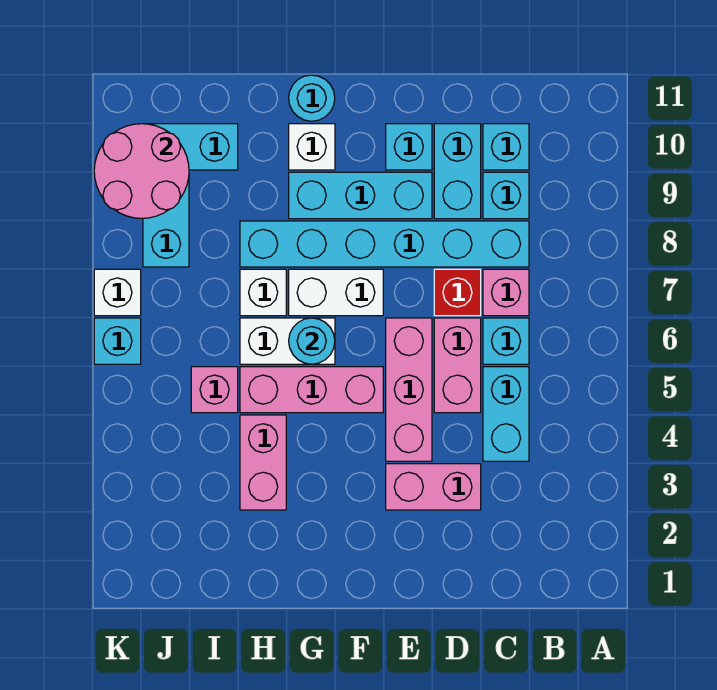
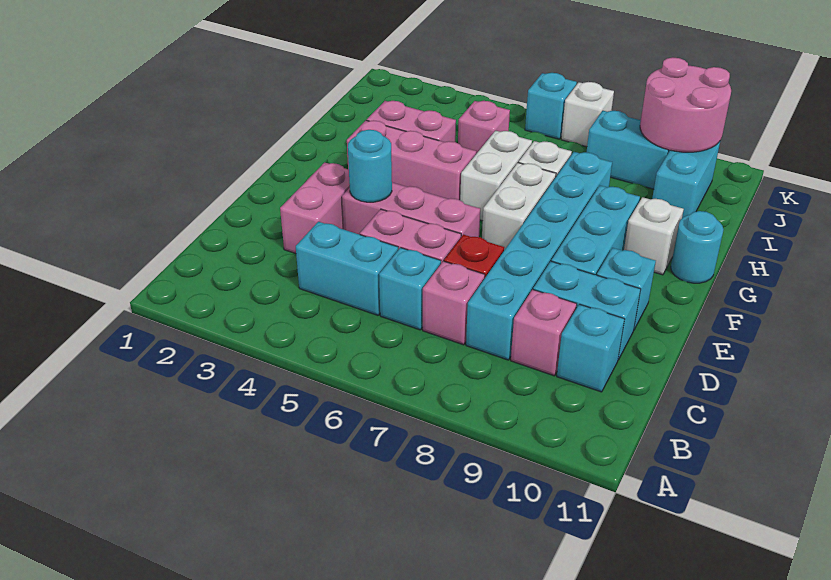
cyan 1x1 brick [483,172,529,219] -> pink 1x1 brick [511,290,577,376]
pink 1x3 brick [240,367,383,413] -> pink 1x3 brick turned to [347,120,476,200]
cyan 1x1 round brick [289,318,335,364] -> cyan 1x1 round brick moved to [348,130,392,202]

